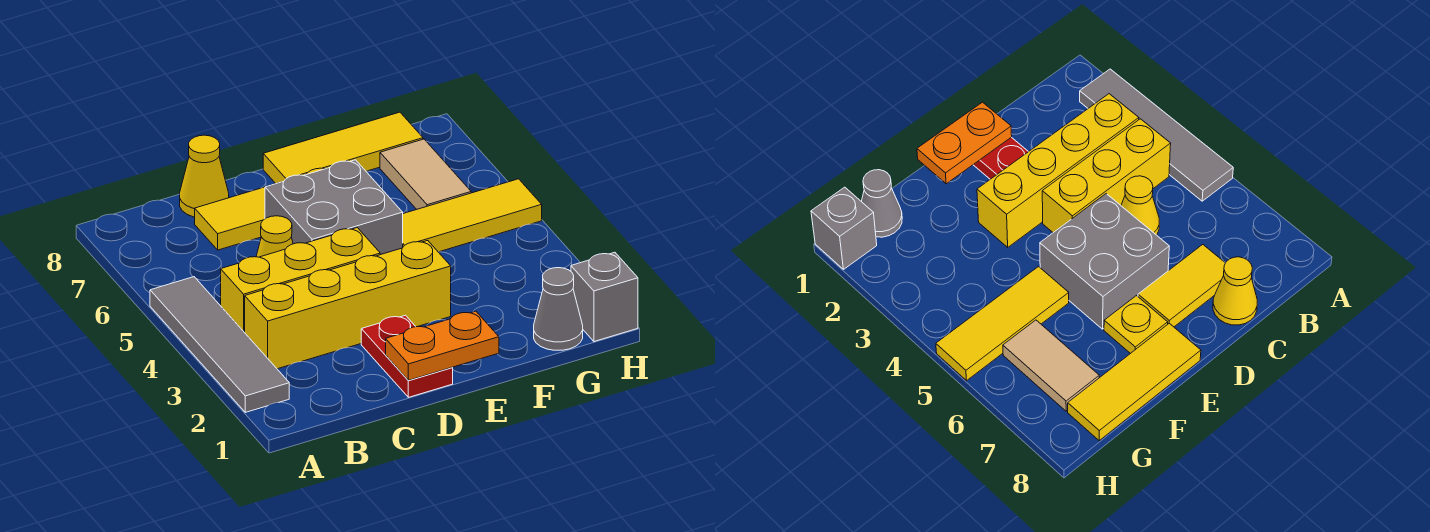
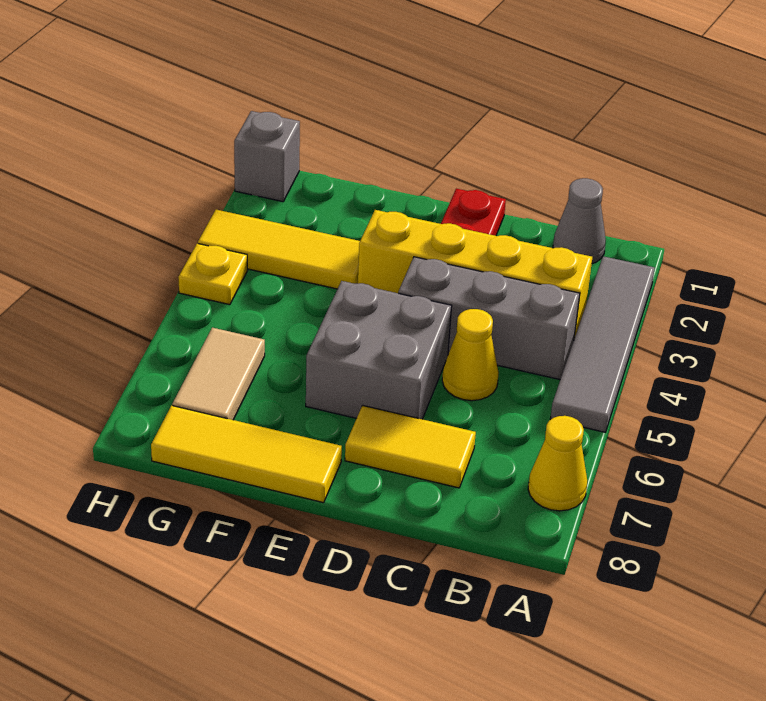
yellow 1x3 brick [221,228,380,333] -> grey 1x3 brick [398,257,580,380]
yellow 1x1 cone [180,135,229,217] -> yellow 1x1 cone moved to [528,416,587,511]
orange 1x2 plate [386,311,499,380] -> none
yellow 1x1 plate [1104,296,1168,354] -> yellow 1x1 plate moved to [178,243,247,305]
yellow 1x3 tile [403,179,542,252] -> yellow 1x3 tile moved to [198,210,360,289]
grey 1x1 cone [534,268,583,350] -> grey 1x1 cone moved to [553,178,606,264]

